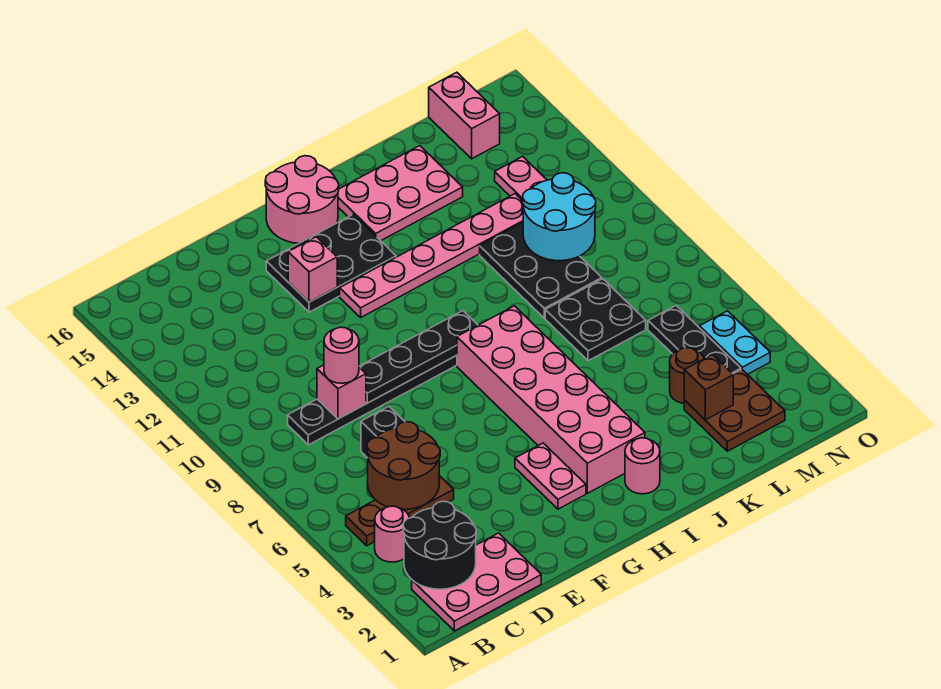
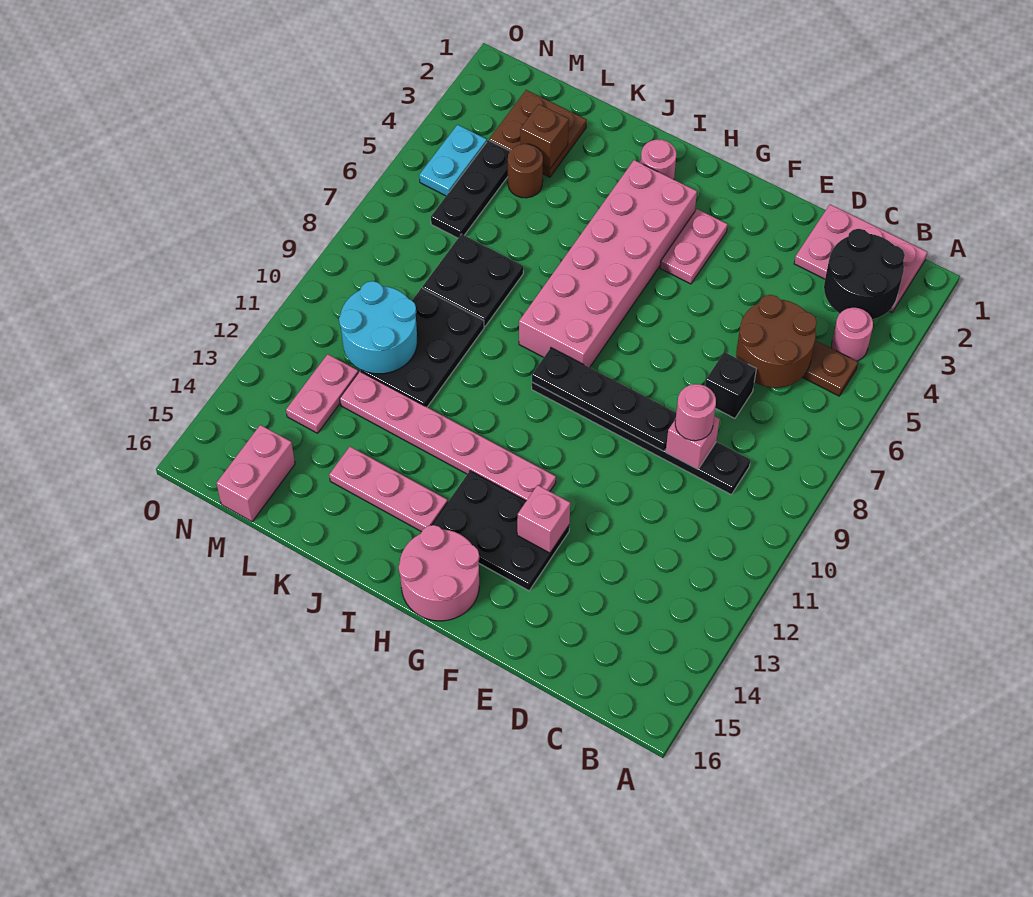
pink 2x3 plate [338,146,463,241] -> pink 1x3 plate [329,447,448,532]

